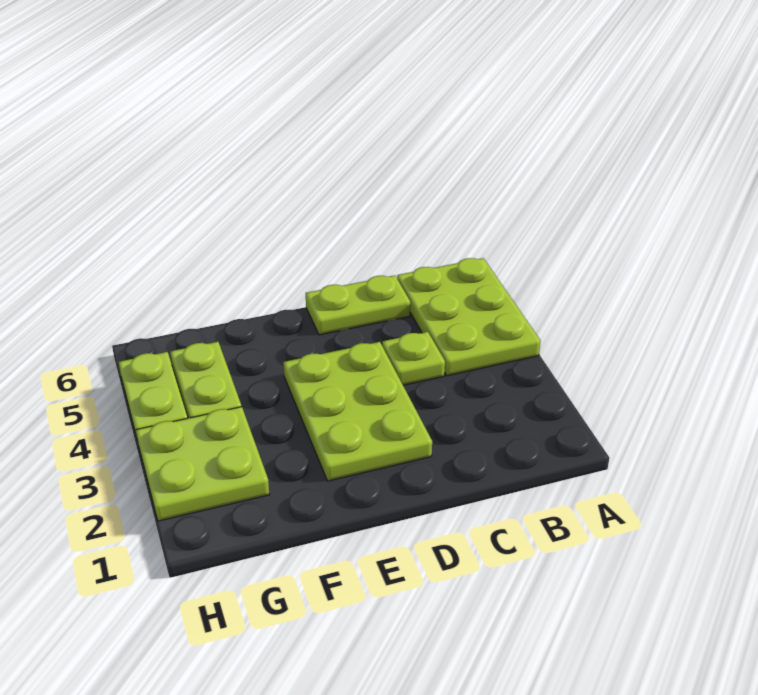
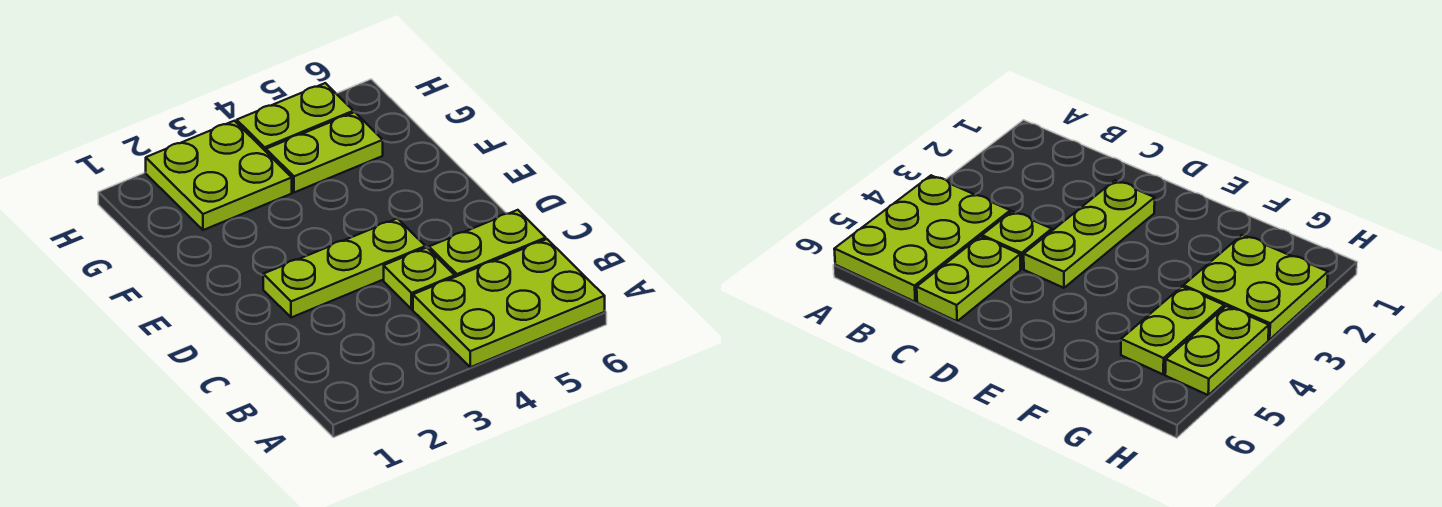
lime 1x2 plate [306,276,410,335] -> lime 1x2 plate turned to [429,210,546,277]
lime 2x3 plate [283,342,432,481] -> lime 1x3 plate [263,218,425,318]

